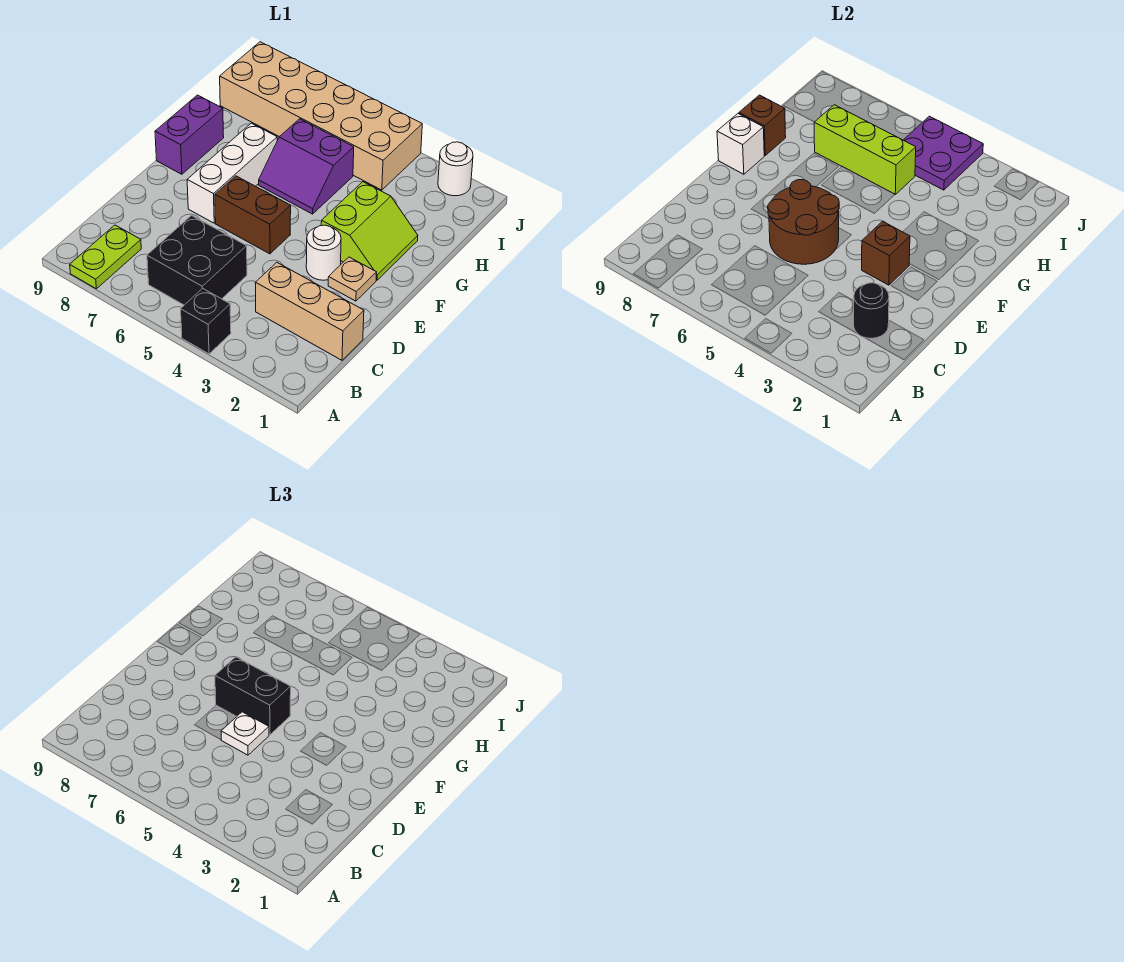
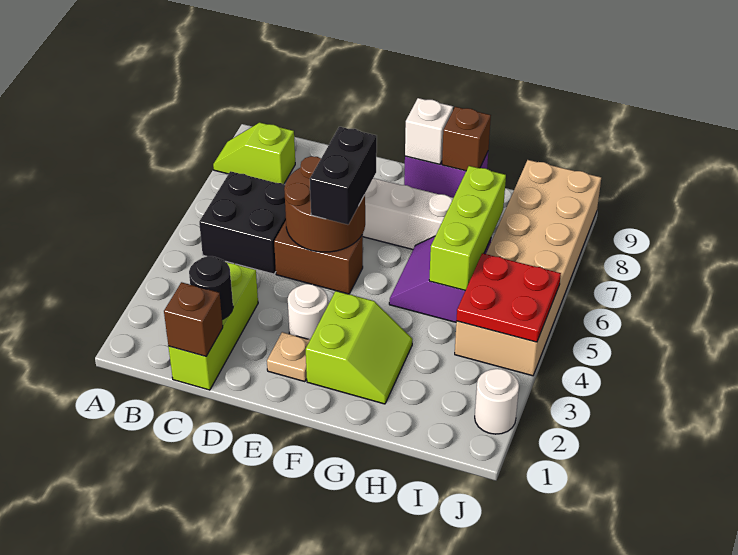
black 1x1 brick [181,288,231,354] -> none
lime 1x2 plate [70,225,141,289] -> lime 1x2 slope [213,122,295,184]
tan 1x3 brick [255,263,364,360] -> lime 1x3 brick [168,262,258,390]
white 1x1 plate [221,712,269,755] -> none
brown 1x1 brick [862,221,910,285] -> brown 1x1 brick moved to [164,282,223,356]
brown 1x2 brick [215,176,291,254] -> brown 1x2 brick turned to [274,221,363,294]
lime 2x2 slope [321,182,418,280] -> lime 2x2 slope turned to [306,291,412,404]
purple 2x2 plate [904,116,983,190] -> red 2x2 plate [456,253,561,342]

